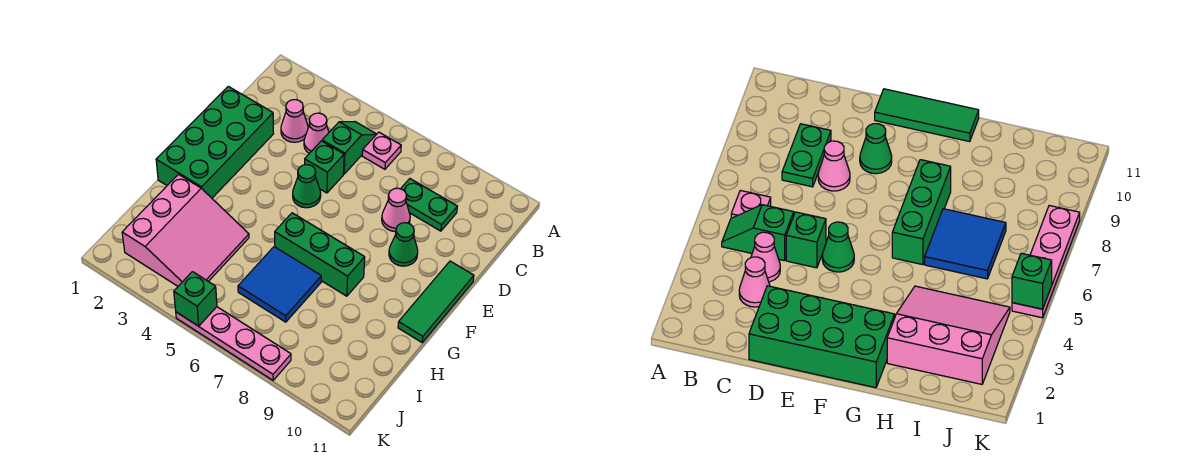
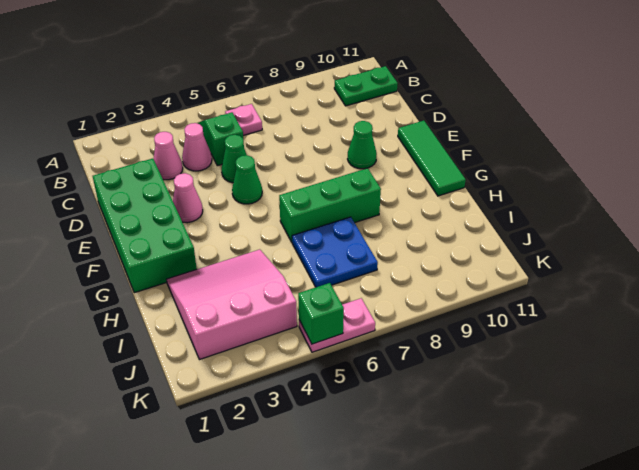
green 1x2 plate [401,179,457,231] -> green 1x2 plate moved to [334,66,398,106]
green 1x1 brick [305,141,344,193] -> green 1x1 cone [222,135,247,183]
pink 1x1 cone [382,188,410,232] -> pink 1x1 cone moved to [173,173,203,223]
pink 3x3 slope [122,174,249,286] -> pink 3x3 slope turned to [167,249,297,360]
blue 2x2 tile [238,247,321,322] -> blue 2x2 plate [292,217,378,287]
pink 1x4 plate [176,307,291,380] -> pink 1x2 plate [299,298,375,352]

